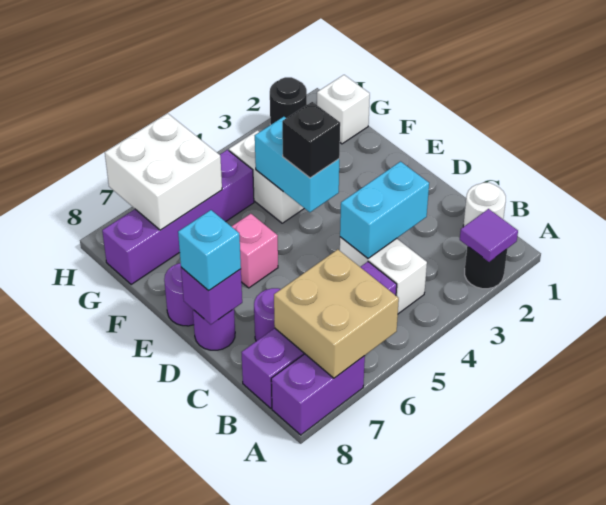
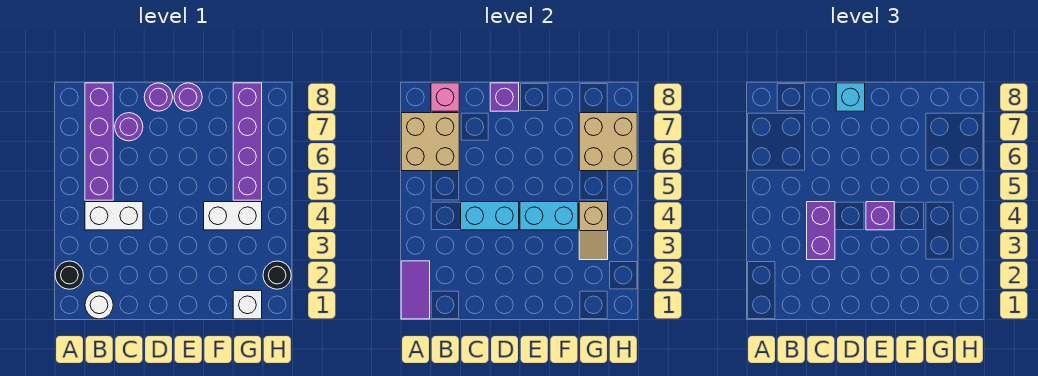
purple 1x1 tile [460,209,518,262] -> purple 1x2 tile [401,261,430,319]
purple 1x2 brick [271,354,365,435] -> purple 1x2 brick moved to [807,202,835,260]
cyan 1x2 brick [340,162,429,258] -> cyan 1x2 brick turned to [461,202,519,230]
black 1x1 brick [282,102,340,178] -> purple 1x1 brick [866,202,894,230]
pink 1x1 brick [231,214,278,288] -> pink 1x1 brick moved to [431,83,459,111]
none -> tan 1x2 slope [579,202,608,260]
white 2x2 brick [105,113,222,230] -> tan 2x2 brick [579,113,637,171]

